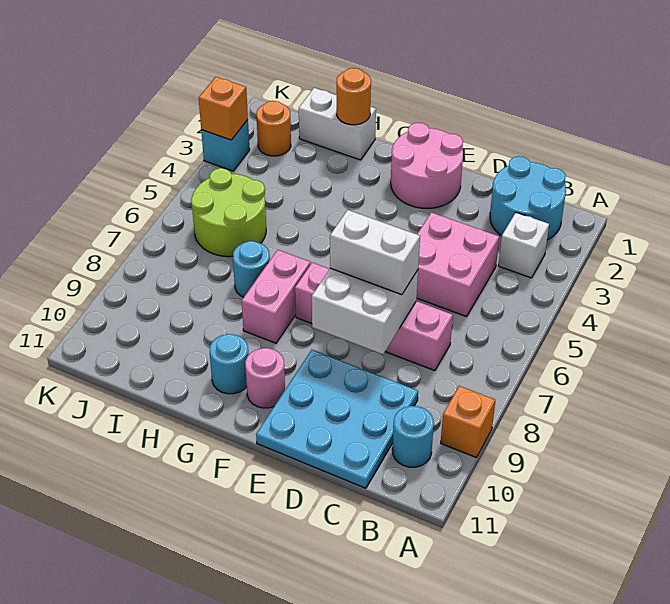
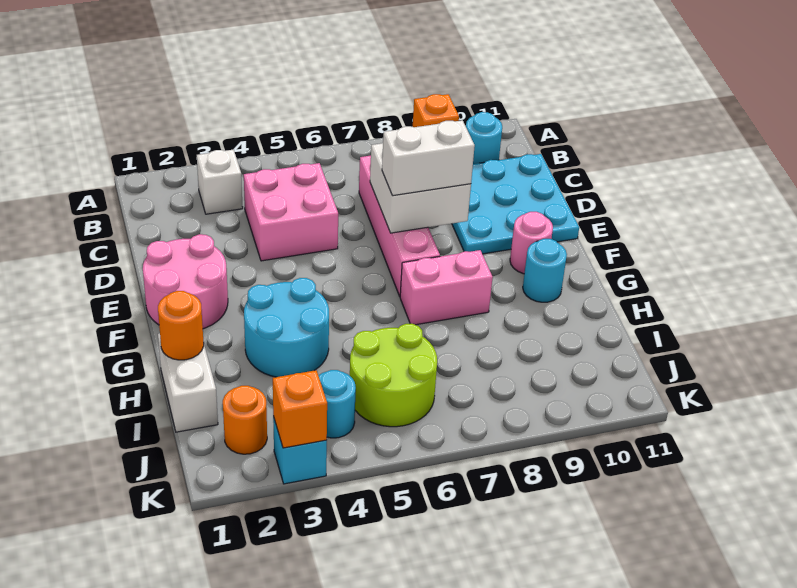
cyan 2x2 round brick [490,156,566,240] -> cyan 2x2 round brick moved to [244,278,329,377]
white 1x2 brick [330,210,420,295] -> white 1x2 brick turned to [382,120,475,196]
cyan 1x1 round brick [233,241,270,297] -> cyan 1x1 round brick moved to [318,370,356,438]

